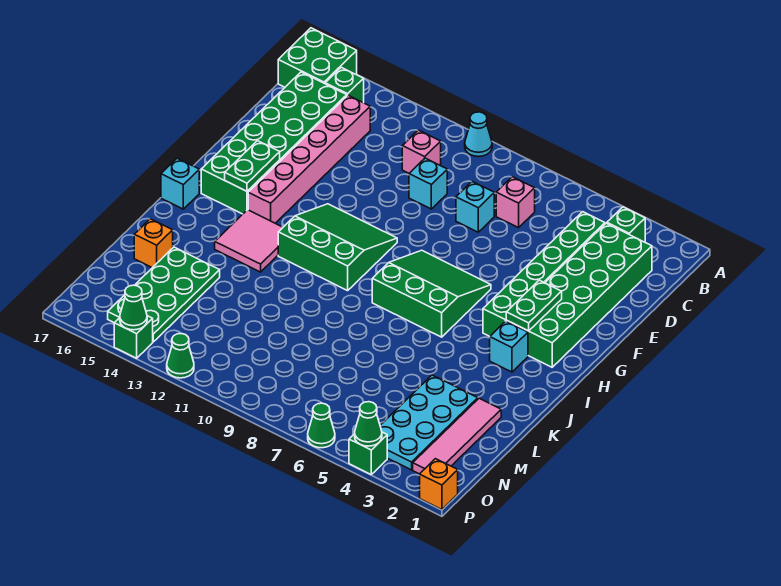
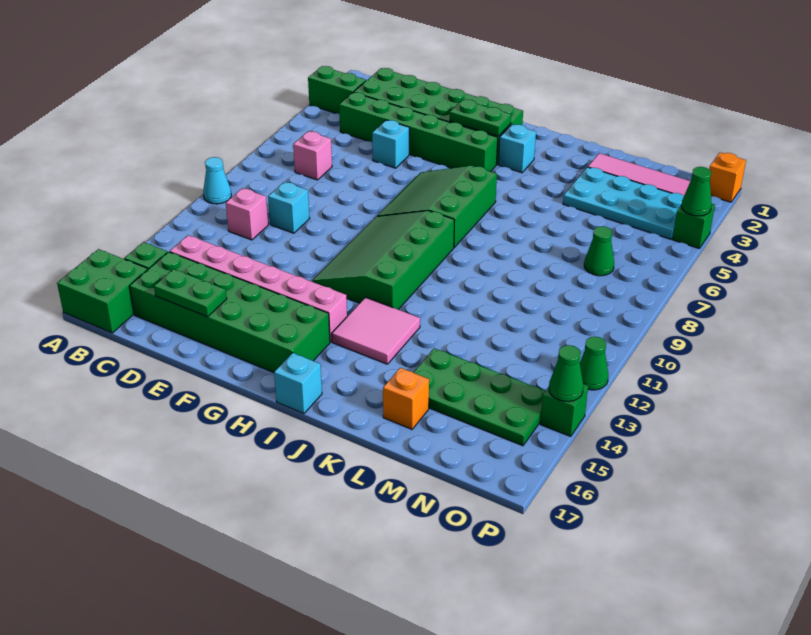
green 1x1 brick [607,207,645,242] -> green 1x2 brick [308,66,366,114]
cyan 1x1 brick [456,182,494,232] -> cyan 1x1 brick moved to [372,120,409,168]
green 3x3 slope [278,204,397,291] -> green 3x4 slope [313,211,454,310]
green 1x2 plate [225,141,280,191] -> green 1x2 plate moved to [154,269,227,317]
green 1x1 cone [308,403,335,448] -> green 1x1 cone moved to [584,226,614,276]

